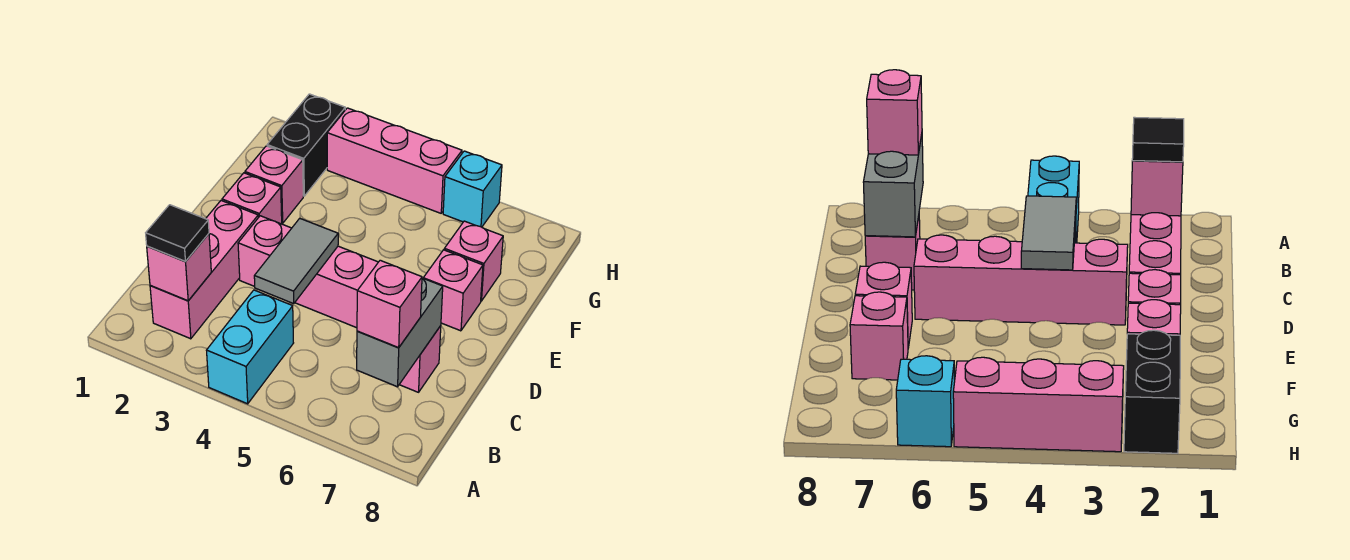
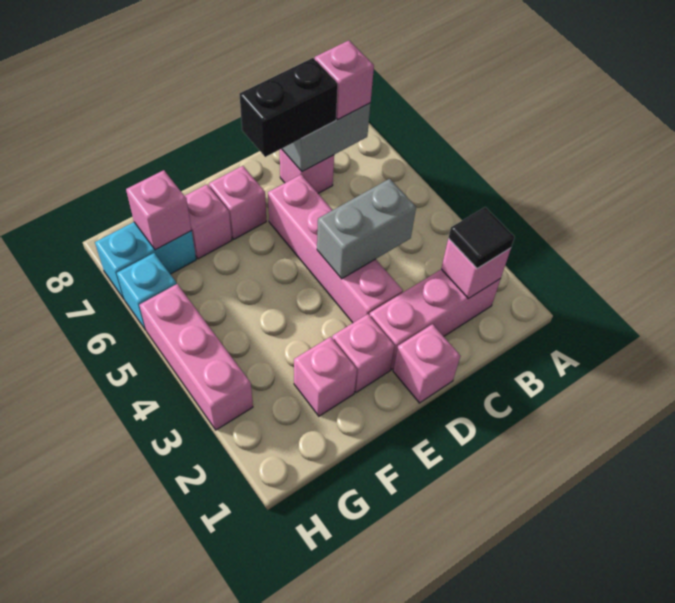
cyan 1x2 brick [206,290,293,404] -> cyan 1x2 brick moved to [95,222,196,299]
grey 1x2 tile [254,218,338,304] -> grey 1x2 brick [317,179,416,279]
none -> pink 1x1 brick [393,324,460,403]
black 1x2 brick [267,94,345,196] -> black 1x2 brick moved to [239,58,338,157]
none -> pink 1x1 brick [126,170,192,250]

